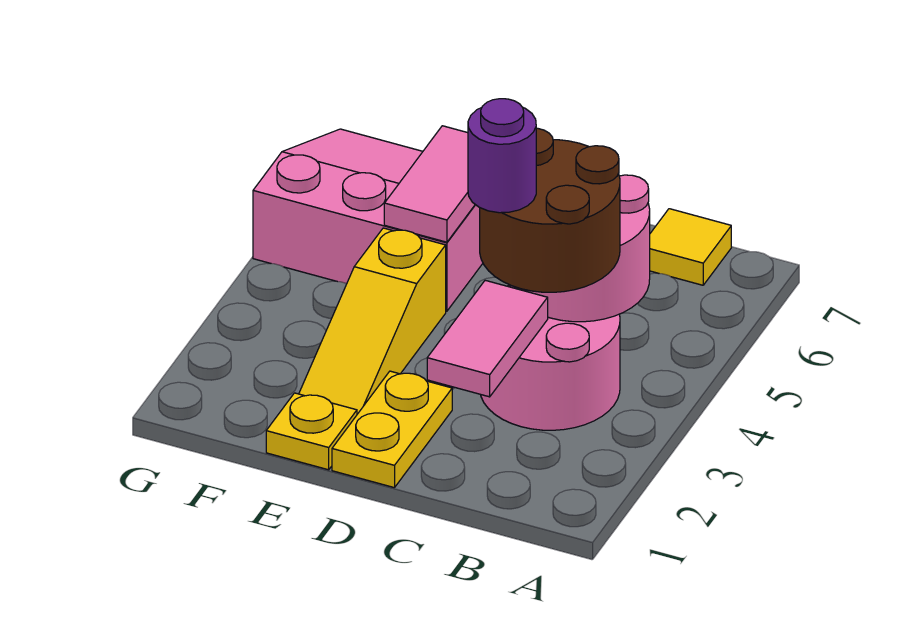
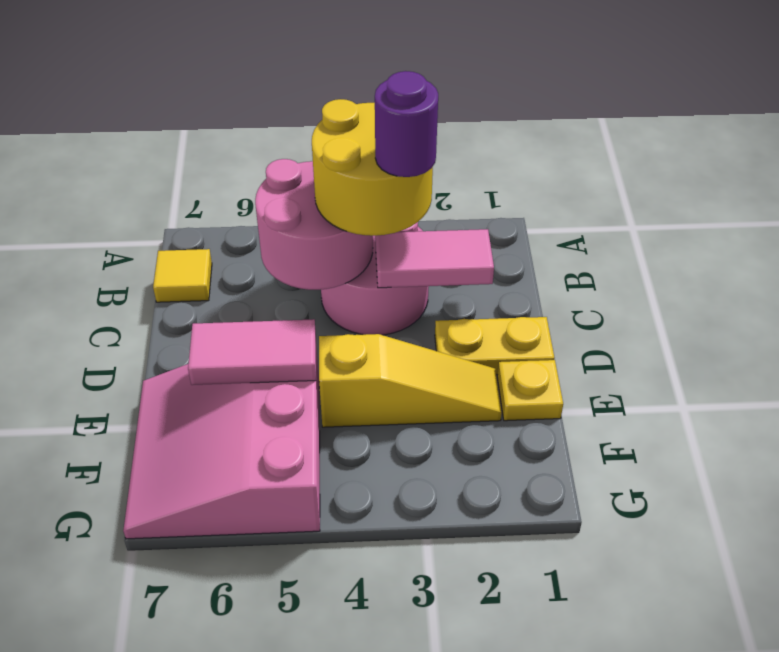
brown 2x2 round brick [480,128,620,292] -> yellow 2x2 round brick [312,99,433,236]

